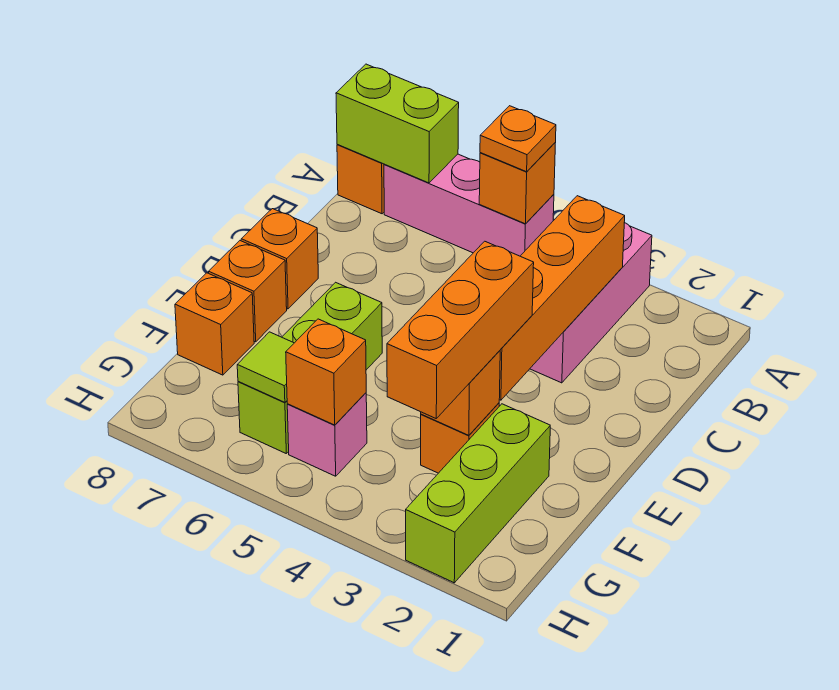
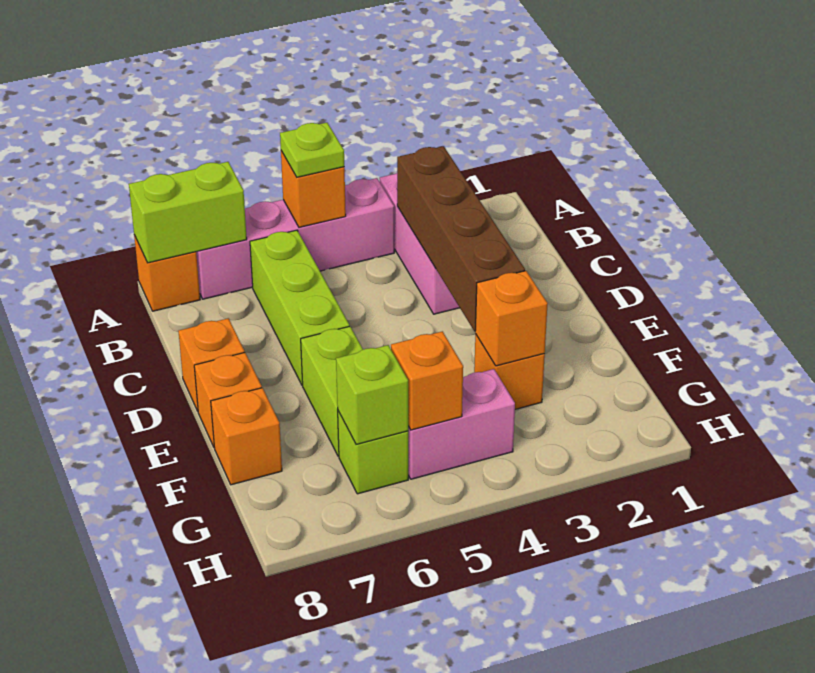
pink 1x3 brick [384,154,554,256] -> pink 1x4 brick [196,178,394,299]
orange 1x1 plate [480,106,556,172] -> lime 1x1 plate [280,123,344,177]
orange 1x4 brick [499,196,625,400] -> brown 1x4 brick [397,146,525,331]
orange 1x3 brick [387,241,534,418] -> none
lime 1x3 brick [406,404,550,583] -> lime 1x3 brick moved to [250,230,349,385]
pink 1x1 brick [287,393,367,476] -> pink 1x2 brick [408,369,515,479]
lime 1x1 tile [237,332,294,402] -> lime 1x1 brick [336,345,408,444]

